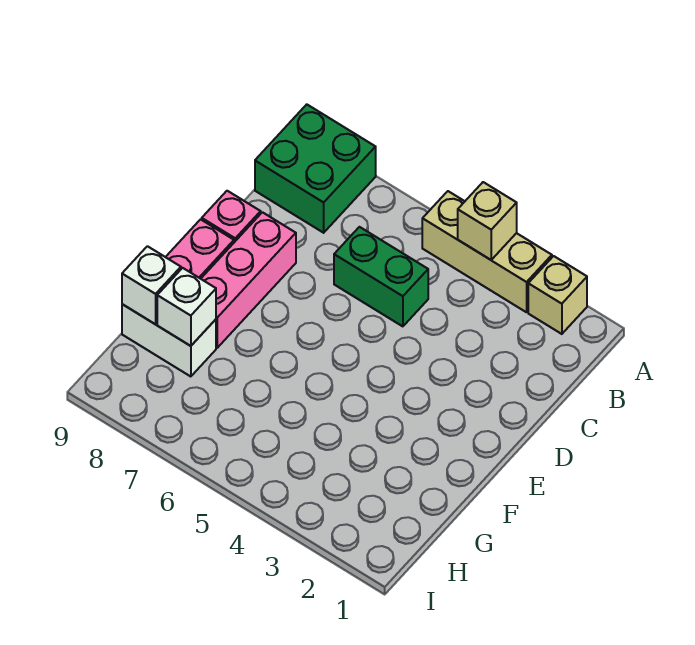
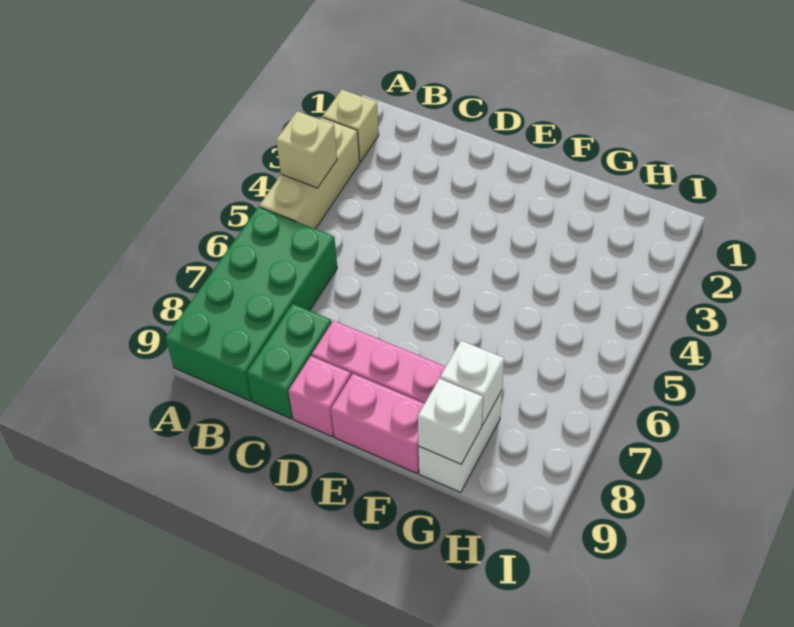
green 2x2 brick [255,104,376,233] -> green 2x4 brick [165,207,337,401]
green 1x2 brick [334,227,428,326] -> green 1x2 brick moved to [247,304,332,419]

